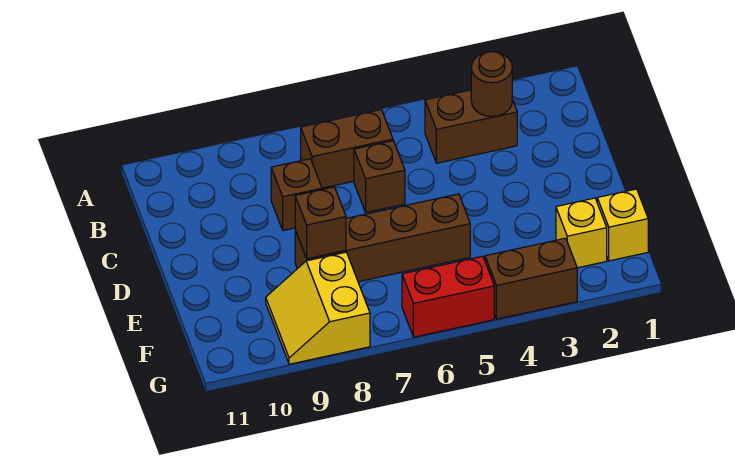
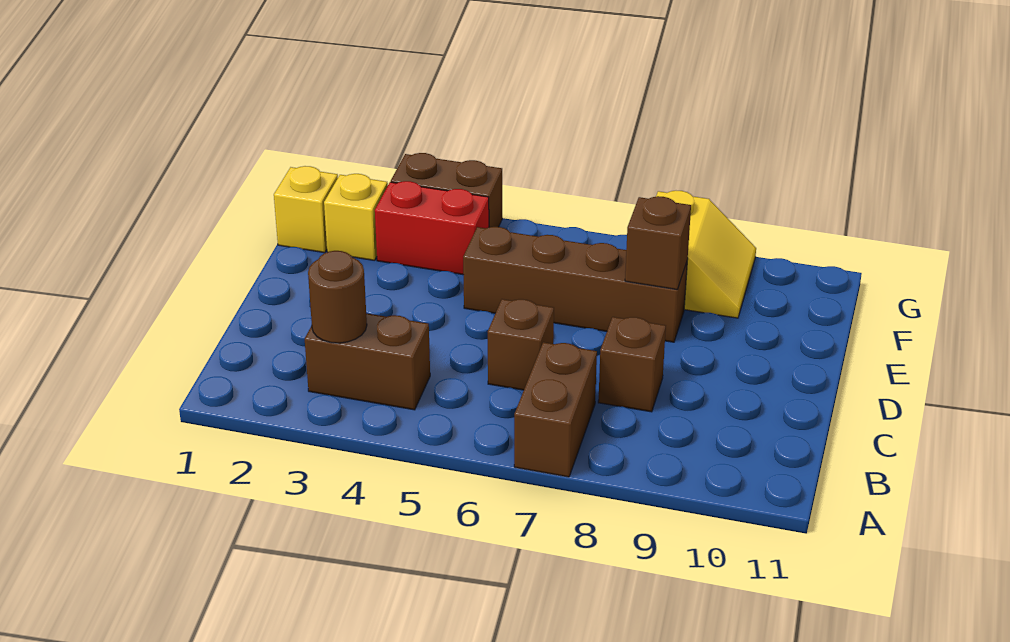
brown 1x2 brick [301,110,393,188] -> brown 1x2 brick turned to [514,342,597,477]
red 1x2 brick [402,256,494,337] -> red 1x2 brick moved to [375,181,489,275]

